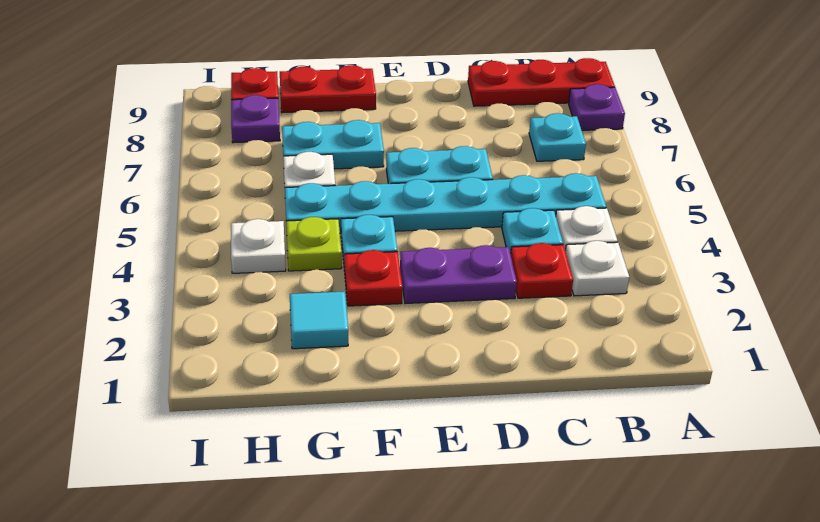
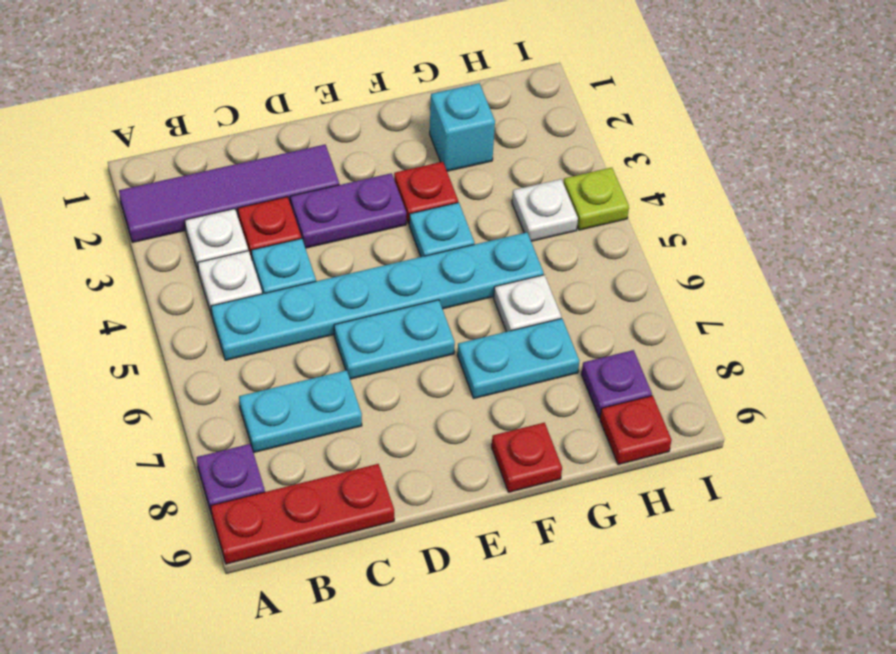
none -> purple 1x4 tile [119,145,339,242]
cyan 1x1 plate [529,113,586,161] -> cyan 1x2 plate [239,370,362,453]
red 1x2 plate [280,65,376,112] -> red 1x1 plate [492,423,562,492]
cyan 1x1 tile [290,291,348,349] -> cyan 1x1 brick [430,83,495,171]
lime 1x1 plate [286,217,342,271] -> lime 1x1 plate moved to [563,168,629,230]

